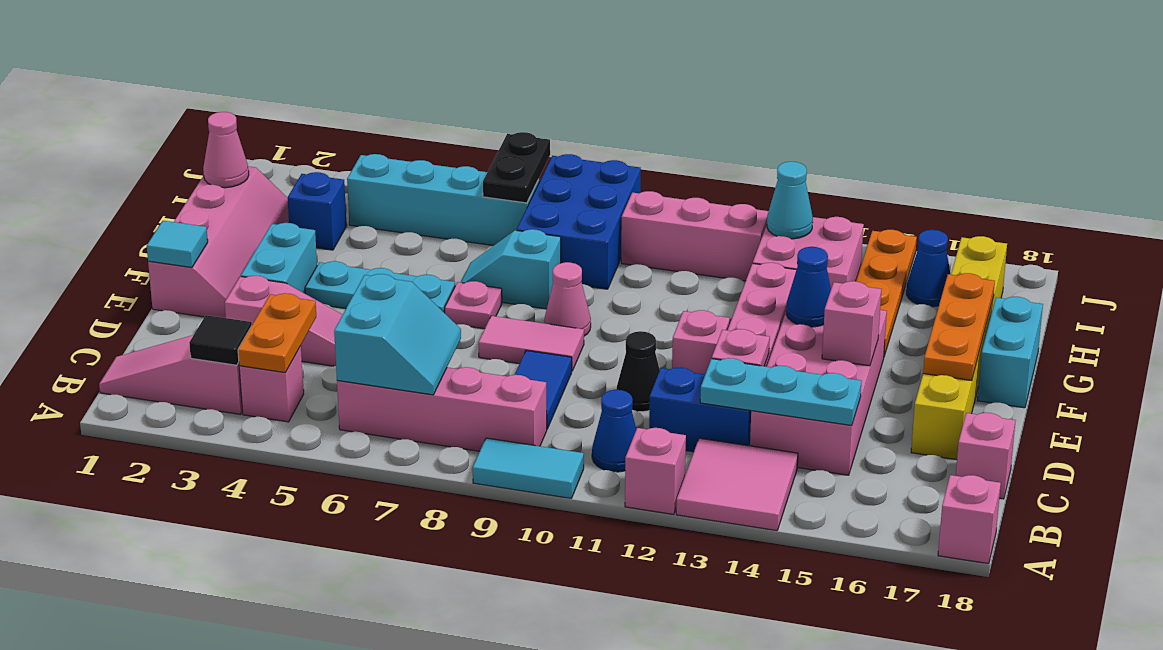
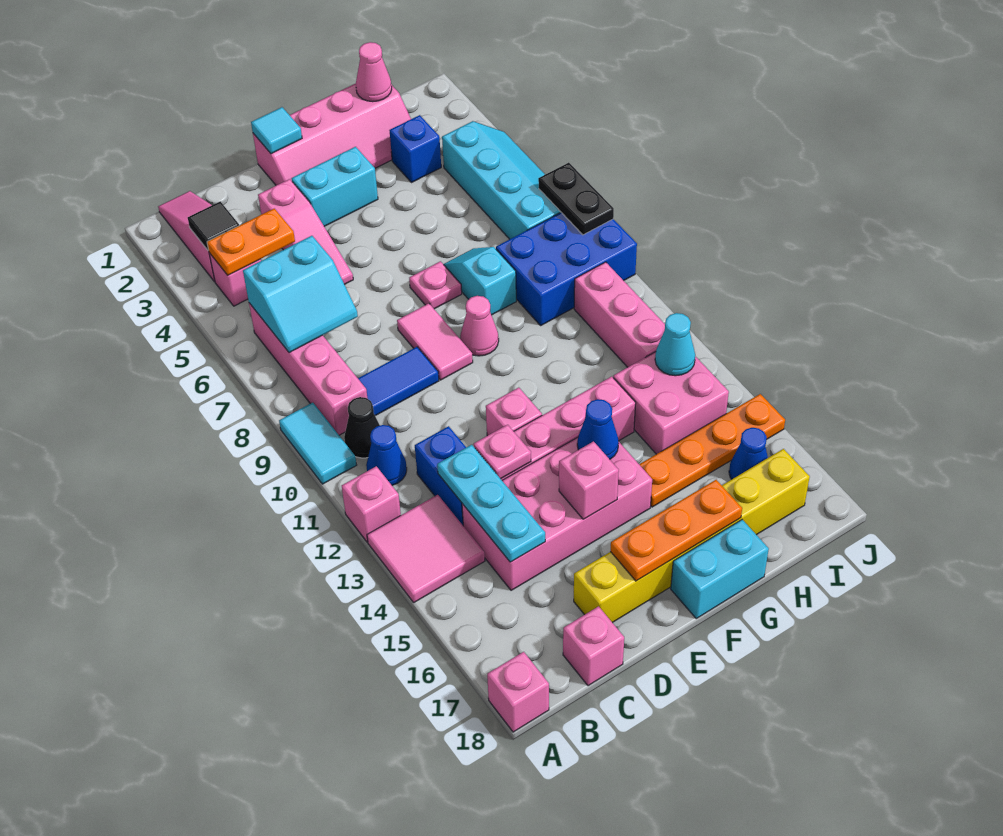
black 1x1 cone [616,331,660,412] -> black 1x1 cone moved to [344,397,380,458]
cyan 1x3 plate [305,261,455,313] -> none
black 1x2 plate [483,132,550,203] -> black 1x2 plate turned to [538,163,614,235]

